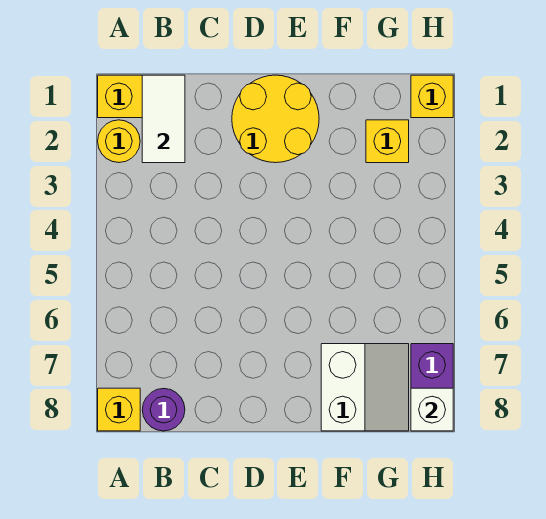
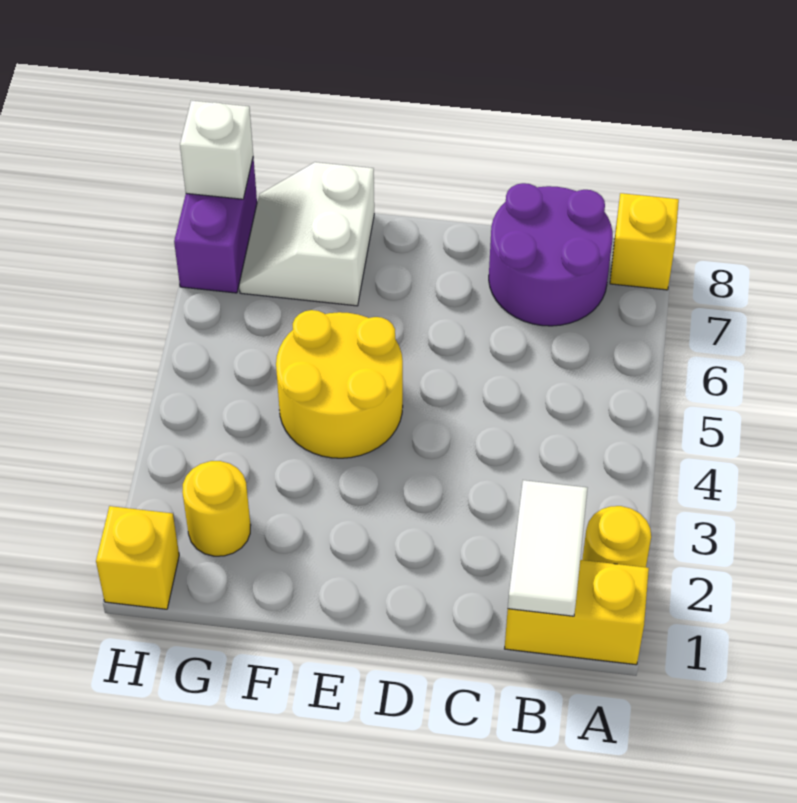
purple 1x1 round brick [142,388,185,431] -> purple 2x2 round brick [489,183,613,326]
yellow 2x2 round brick [232,75,319,163] -> yellow 2x2 round brick moved to [276,310,403,458]
yellow 1x1 brick [366,120,409,163] -> yellow 1x1 round brick [182,461,251,556]

